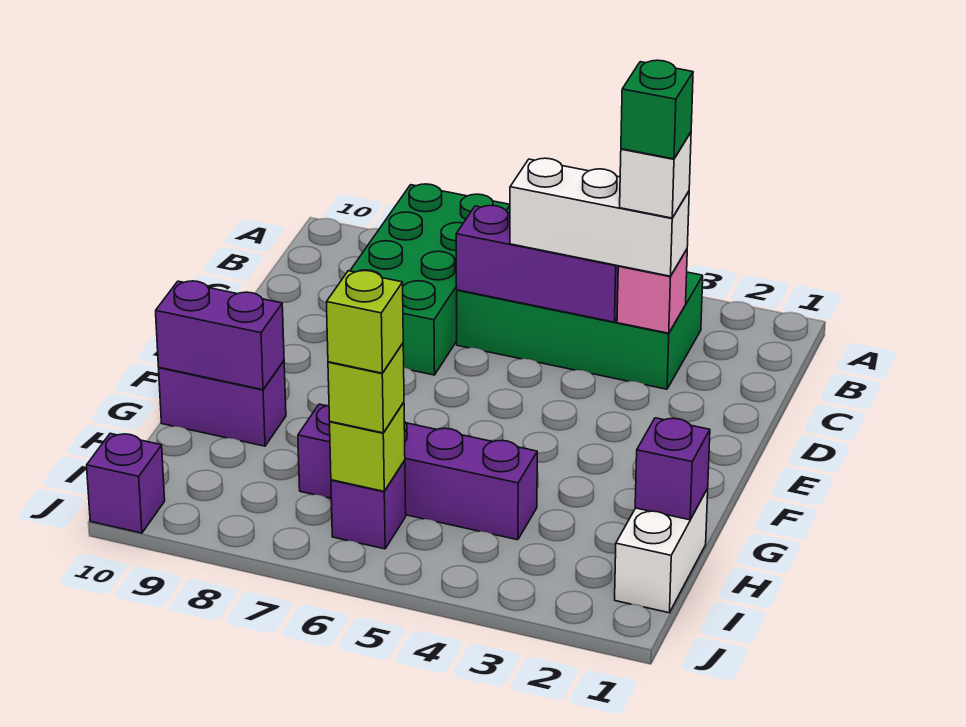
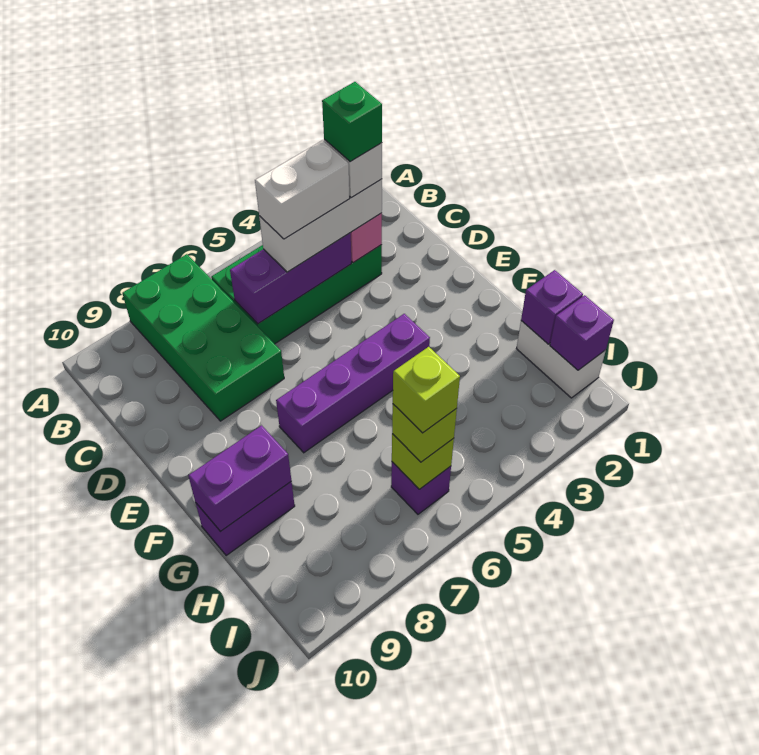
none -> white 1x2 brick [255,140,350,239]
purple 1x4 brick [298,404,537,540] -> purple 1x4 brick moved to [276,314,430,453]
purple 1x1 brick [87,434,165,533] -> purple 1x1 brick moved to [550,295,614,370]

